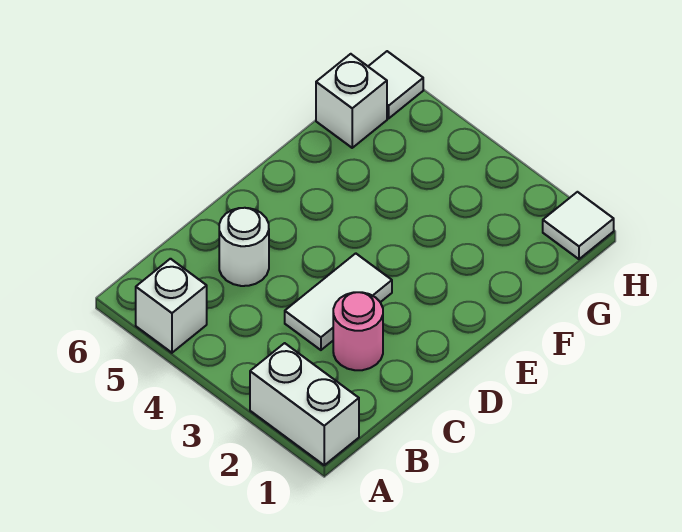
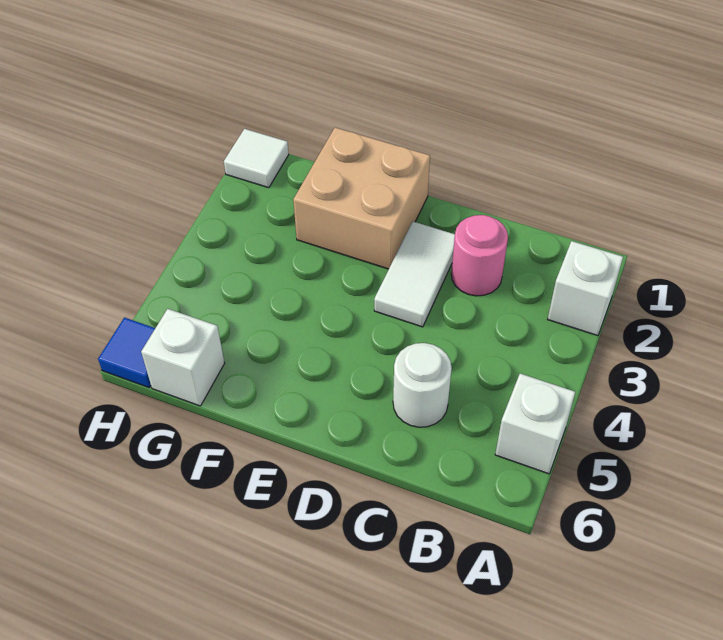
white 1x2 brick [250,343,359,465] -> white 1x1 brick [548,241,623,336]
white 1x2 tile [285,253,392,350] -> white 1x2 tile turned to [374,222,455,327]
none -> tan 2x2 brick [293,128,430,269]
white 1x1 tile [368,51,423,118] -> blue 1x1 tile [98,318,155,388]

